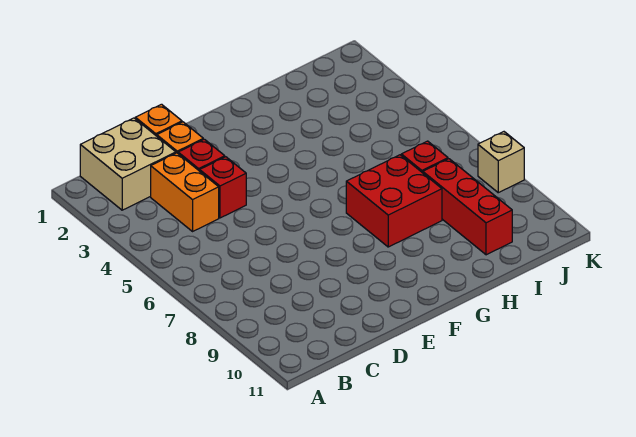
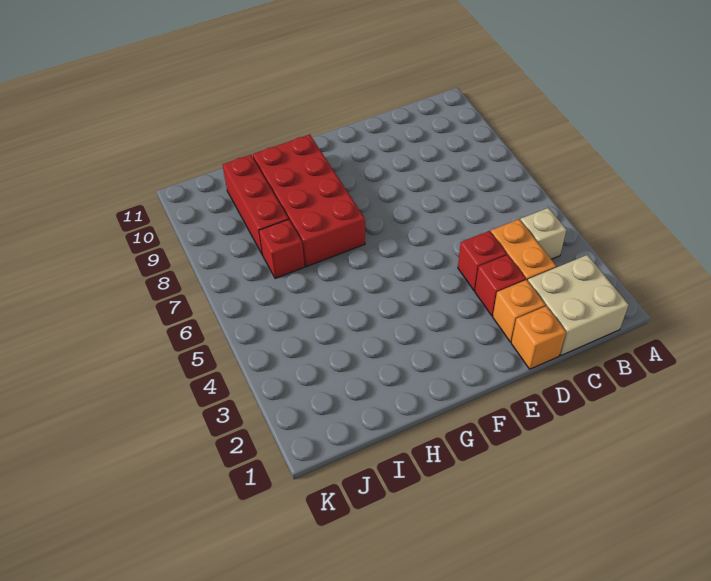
red 2x2 brick [346,155,442,247] -> red 2x4 brick [253,135,365,267]
tan 1x1 brick [478,132,524,193] -> tan 1x1 brick moved to [520,208,566,259]

